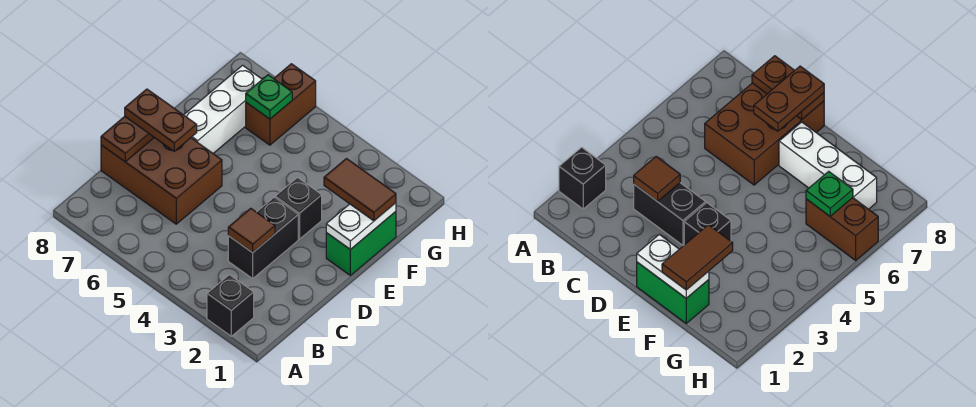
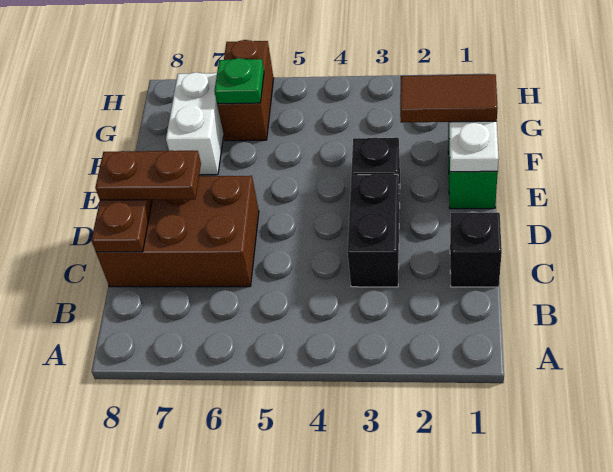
black 1x1 brick [207,275,254,336] -> black 1x1 brick moved to [450,213,502,287]
brown 1x1 tile [228,208,275,253] -> none
white 1x3 brick [184,65,262,153] -> white 1x2 brick [166,72,224,175]

